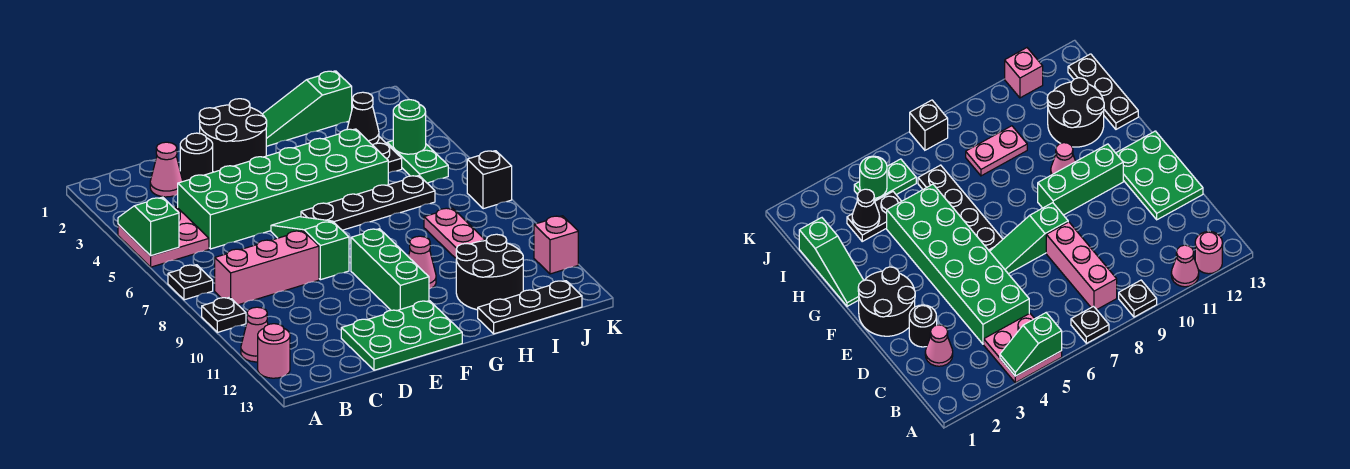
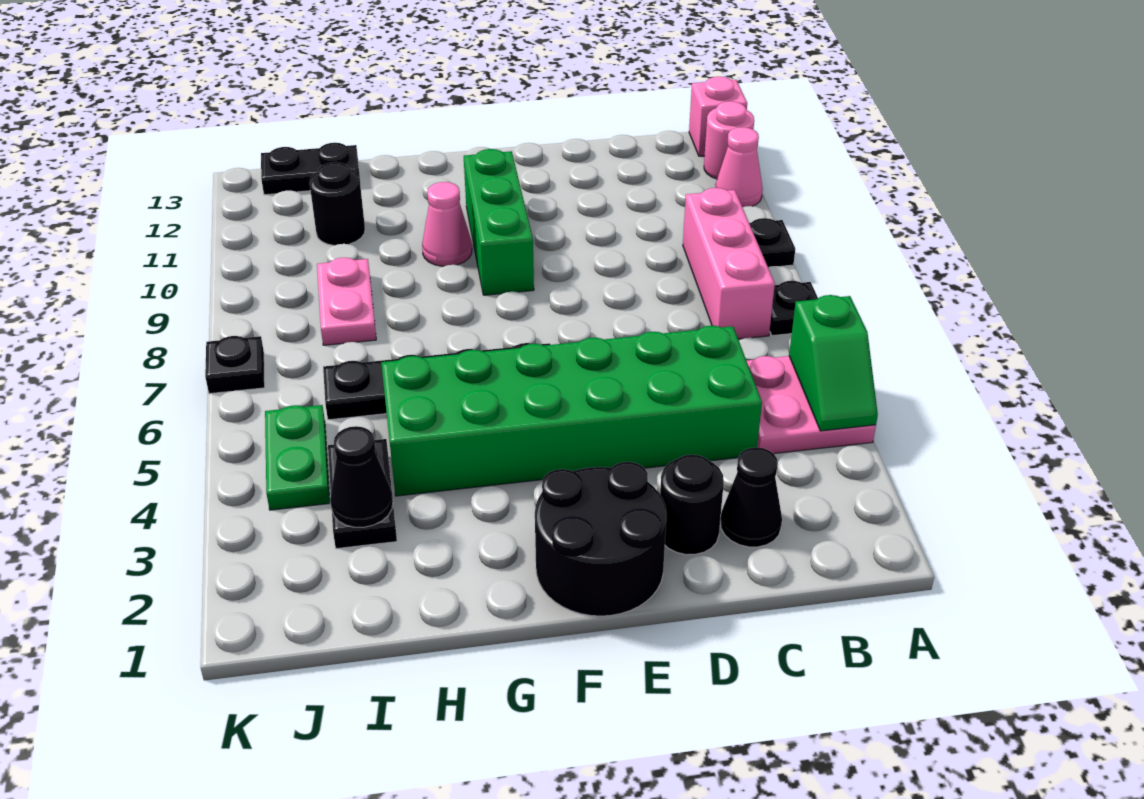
pink 1x3 brick [215,231,319,305] -> pink 1x3 brick turned to [683,188,775,339]
pink 1x1 cone [150,142,183,197] -> black 1x1 cone [720,447,782,547]
green 2x3 plate [341,301,462,370] -> none
green 1x3 slope [271,217,349,280] -> none
green 1x3 slope [263,71,352,146] -> none
black 2x2 round brick [456,234,523,310] -> black 1x1 round brick [309,162,365,246]
black 1x3 plate [478,281,582,334] -> black 1x2 plate [261,143,361,195]
green 1x1 round brick [393,100,426,154] -> none
black 1x1 brick [467,151,512,209] -> black 1x1 plate [205,336,265,394]
pink 1x1 brick [534,216,578,274] -> pink 1x1 brick moved to [689,77,747,156]

